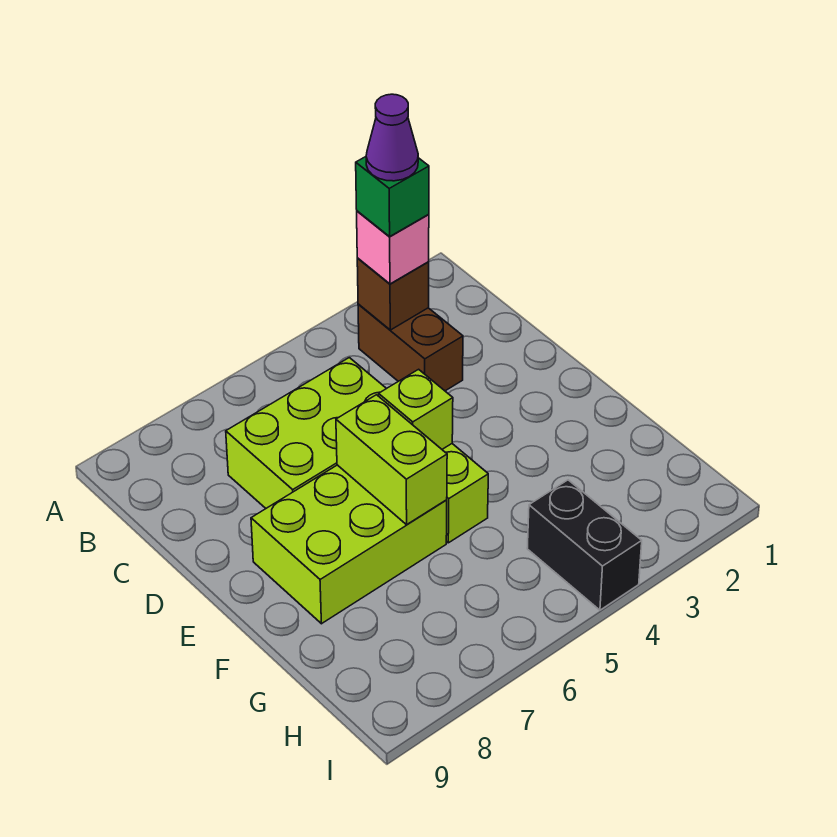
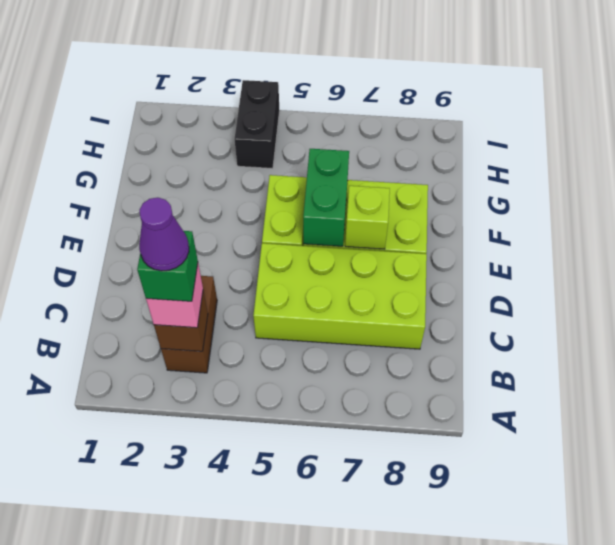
lime 2x3 brick [226,358,387,508] -> lime 2x4 brick [253,243,427,349]
lime 1x1 brick [379,369,453,449] -> lime 1x1 brick moved to [345,186,390,249]
lime 1x2 brick [336,395,447,525] -> green 1x2 brick [303,149,349,246]

